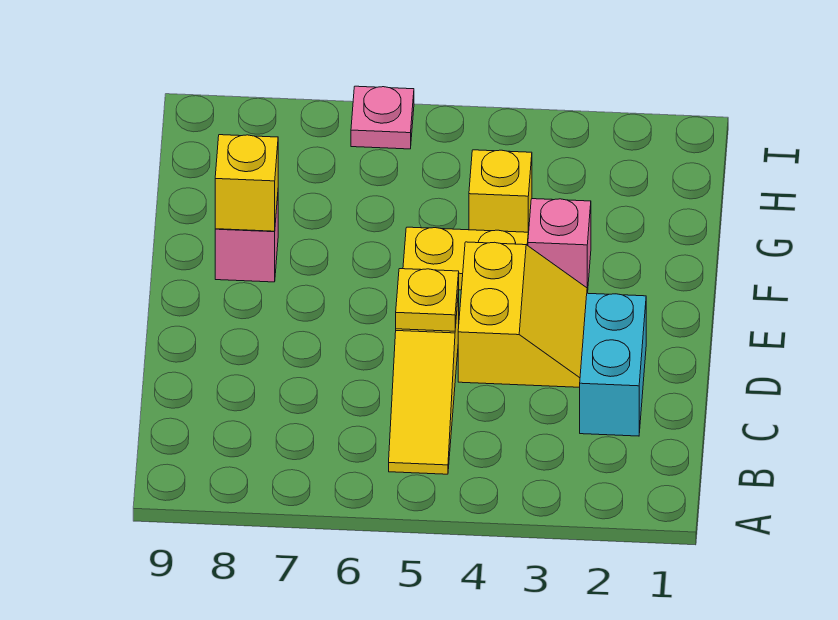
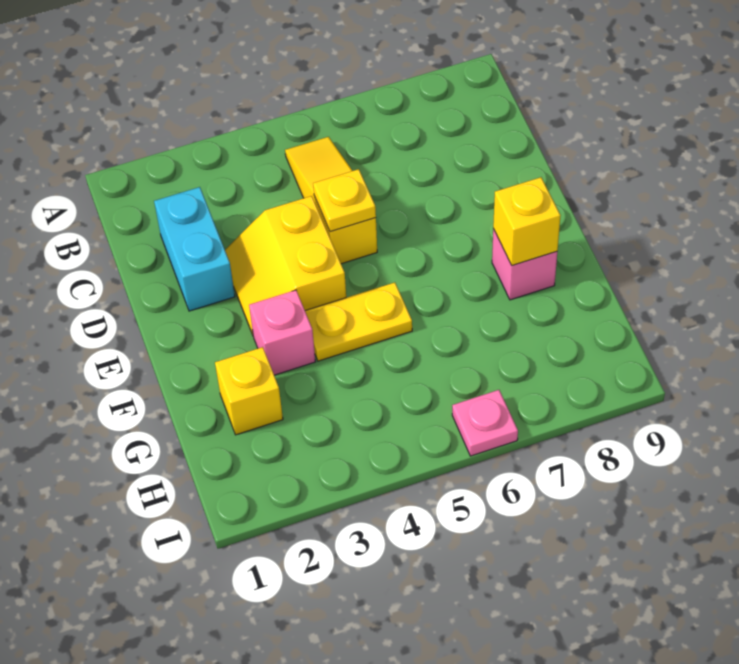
yellow 1x1 brick [469,150,532,235] -> yellow 1x1 brick moved to [215,347,283,435]

